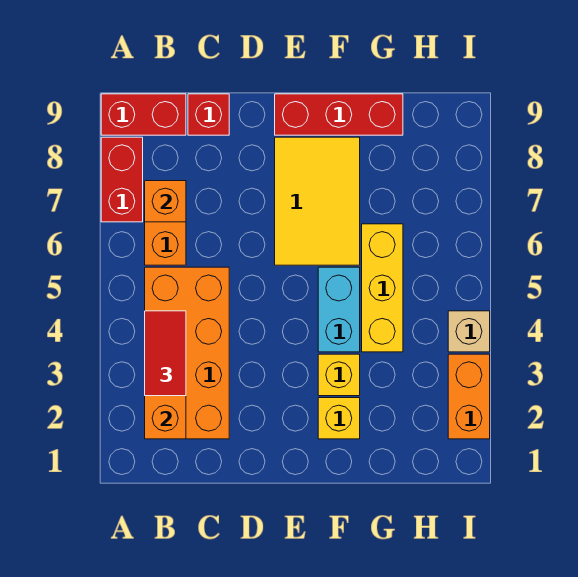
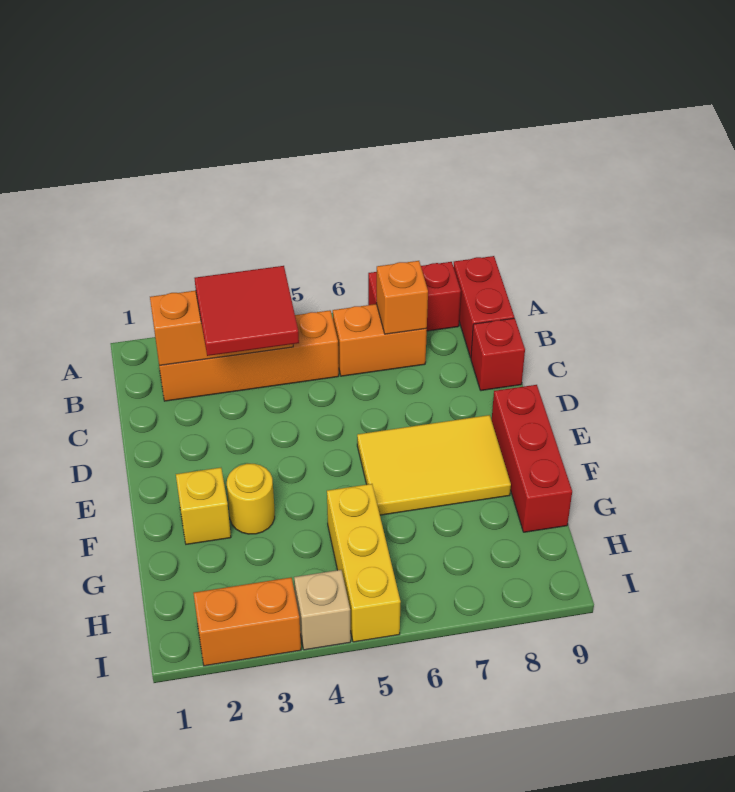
orange 2x4 brick [145,267,229,439] -> orange 1x4 brick [157,310,339,401]
red 1x2 tile [145,311,186,396] -> red 2x2 tile [194,266,299,356]
yellow 1x1 brick [318,354,360,396] -> yellow 1x1 round brick [227,464,275,534]
cyan 1x2 brick [318,267,360,352] -> none
yellow 1x3 brick [362,224,403,352] -> yellow 1x3 brick turned to [327,484,401,642]

